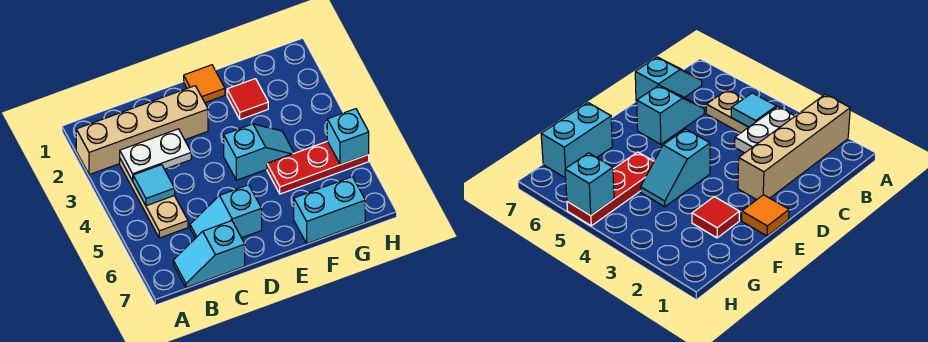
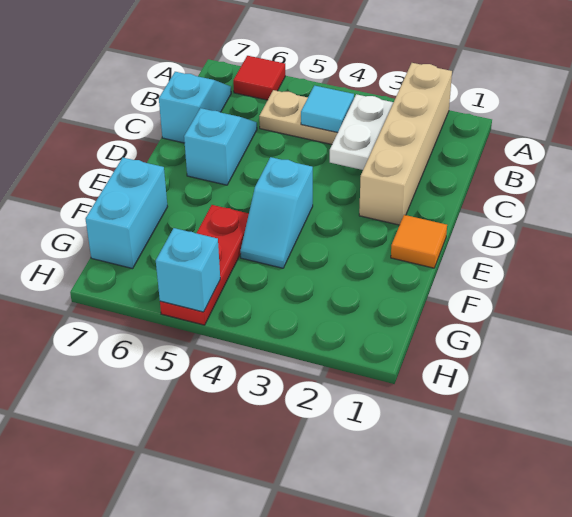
red 1x1 tile [227,79,268,120] -> red 1x1 tile moved to [233,56,285,100]

